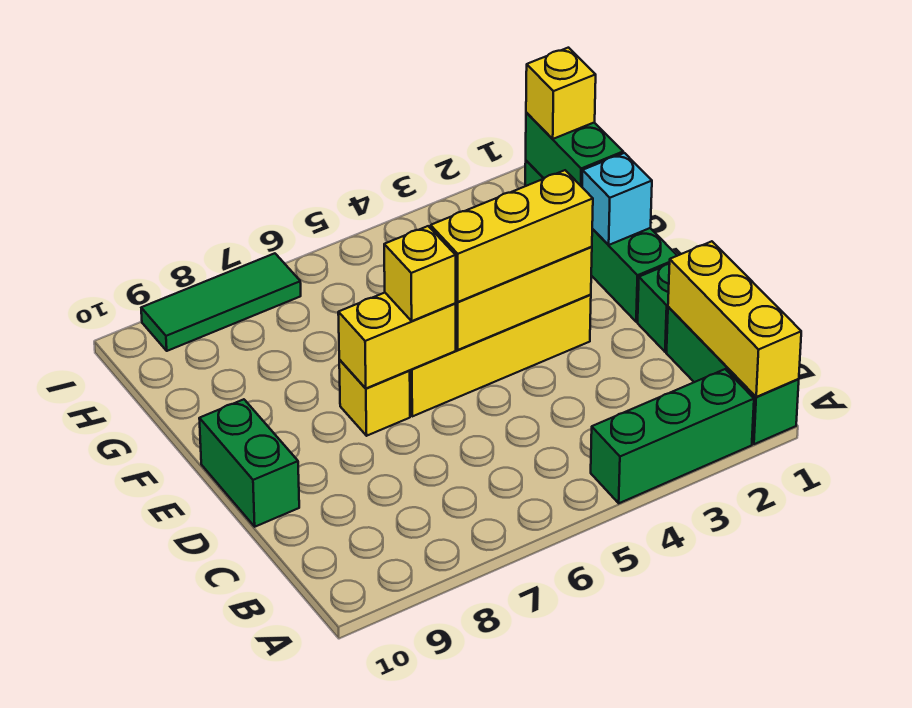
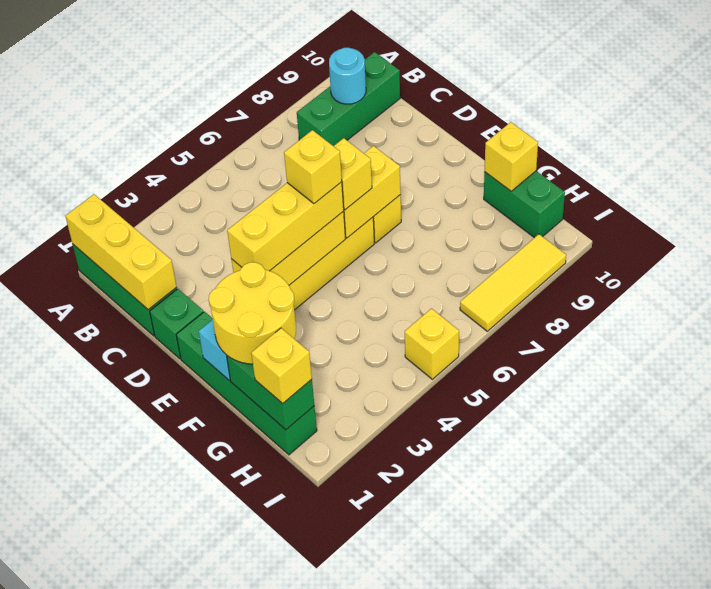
green 1x3 brick [591,369,754,503] -> green 1x3 brick moved to [297,52,400,146]
none -> cyan 1x1 round brick [329,48,366,104]
green 1x2 brick [199,399,299,527] -> green 1x2 brick moved to [484,171,565,238]
none -> yellow 1x1 brick [284,130,342,204]
none -> yellow 2x2 round brick [209,262,296,364]
none -> yellow 1x1 brick [485,122,538,191]
none -> yellow 1x1 brick [405,309,459,379]
green 1x3 tile [141,253,301,351] -> yellow 1x3 tile [460,234,566,331]

